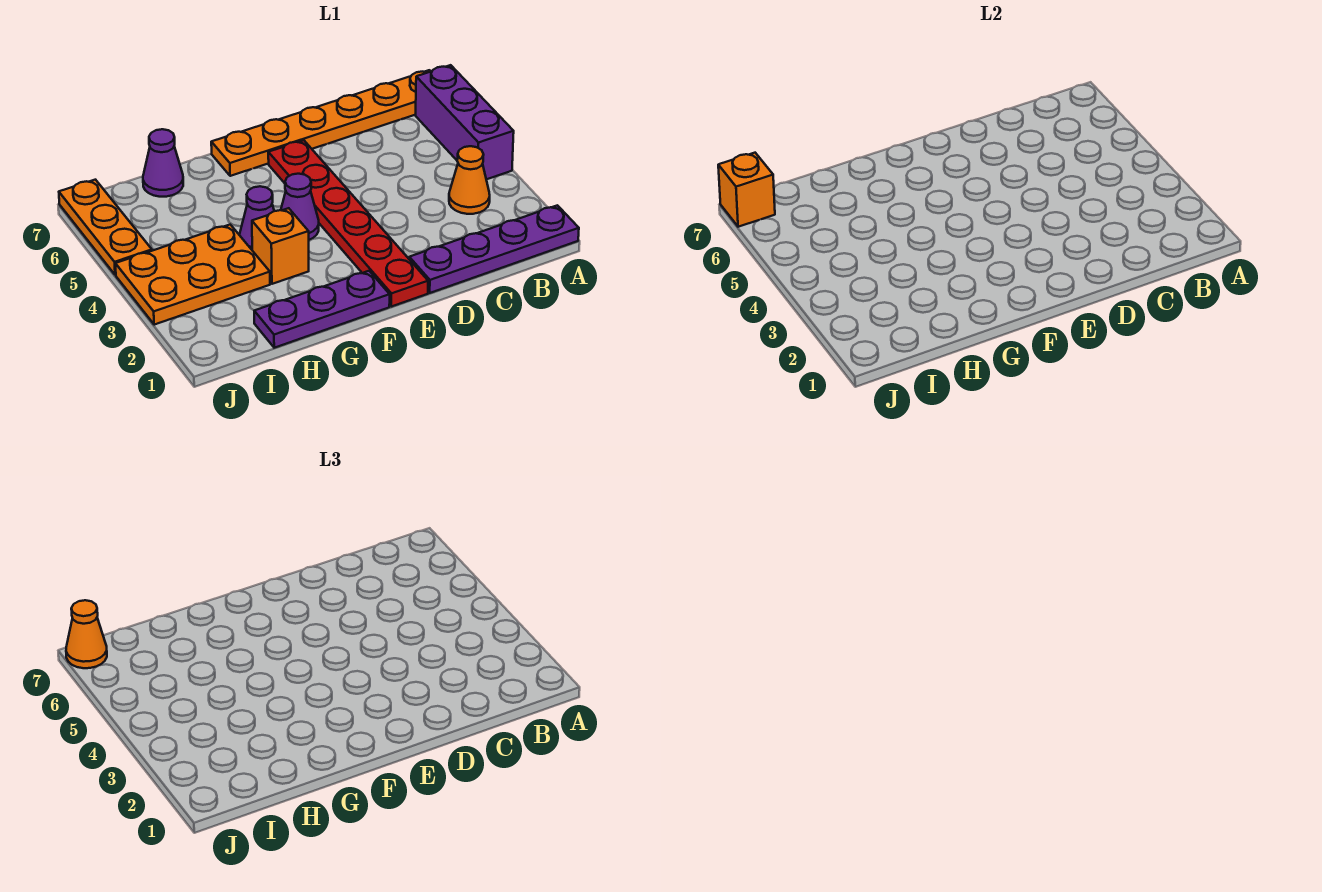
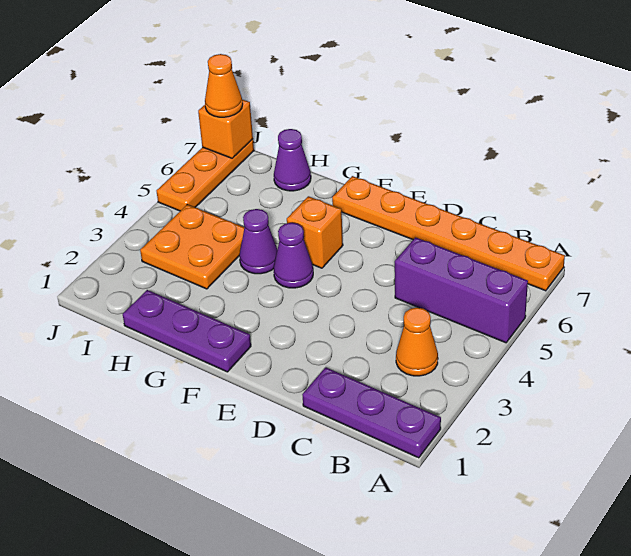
purple 1x4 plate [409,205,579,293] -> purple 1x3 plate [302,367,441,458]
purple 1x3 brick [416,65,514,179] -> purple 1x3 brick turned to [395,238,528,343]
red 1x6 plate [268,140,428,307] -> none
orange 1x1 brick [252,208,309,284] -> orange 1x1 brick moved to [287,196,343,268]
orange 2x3 plate [115,225,270,325] -> orange 2x2 plate [140,204,244,289]

